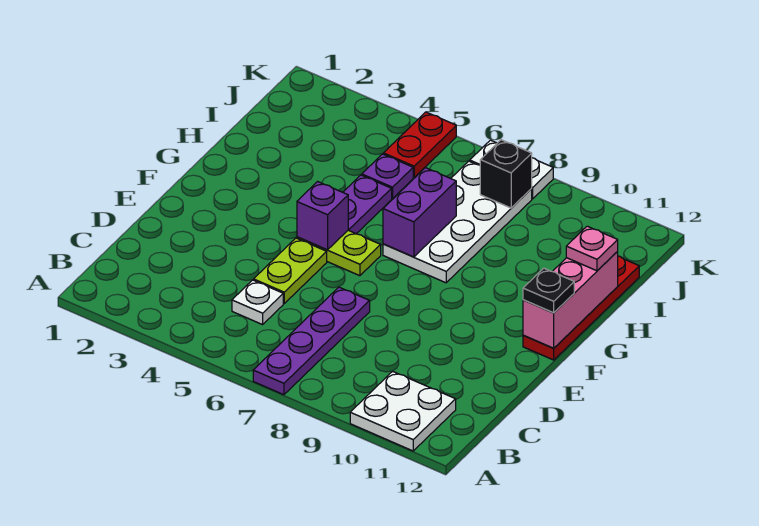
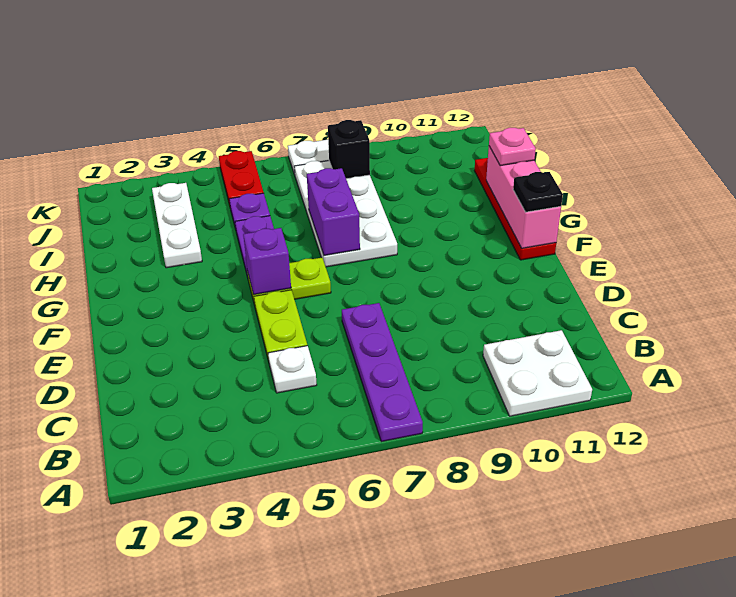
none -> white 1x3 plate [152,183,202,268]

